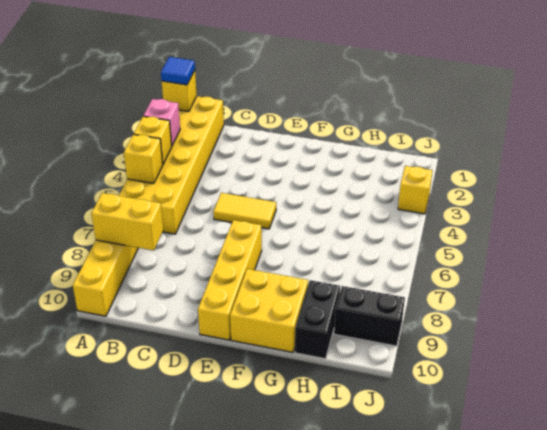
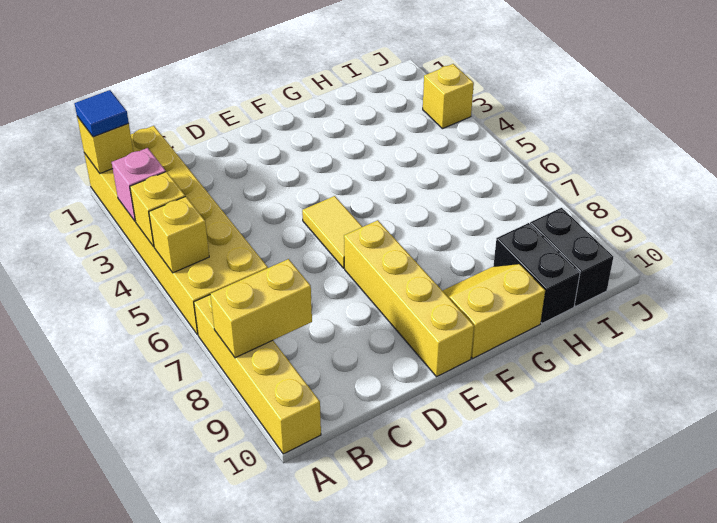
yellow 1x2 tile [213,193,276,229] -> yellow 1x2 tile turned to [302,196,362,268]
yellow 2x2 brick [230,269,308,352] -> yellow 2x2 slope [442,264,545,358]
black 1x2 brick [334,286,405,346] -> black 1x2 brick turned to [530,208,613,306]

